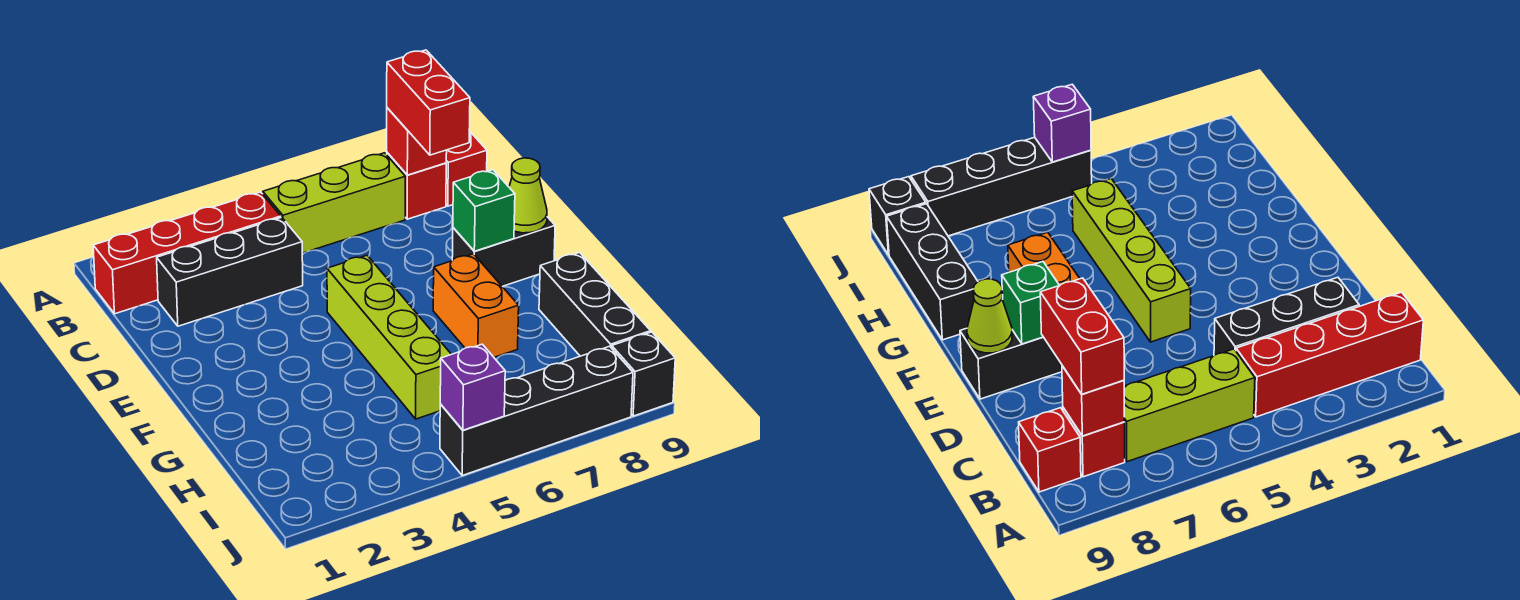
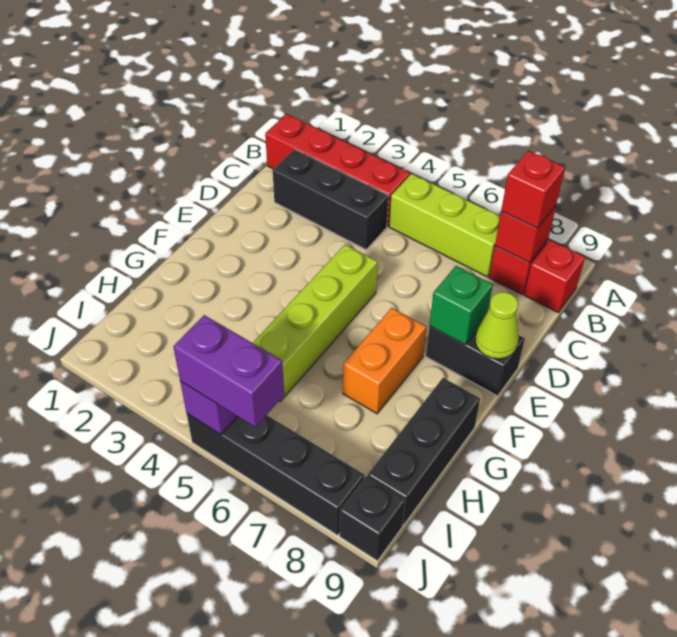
red 1x2 brick [387,50,470,155] -> red 1x1 brick [501,151,565,228]
none -> purple 1x2 brick [173,315,284,427]

